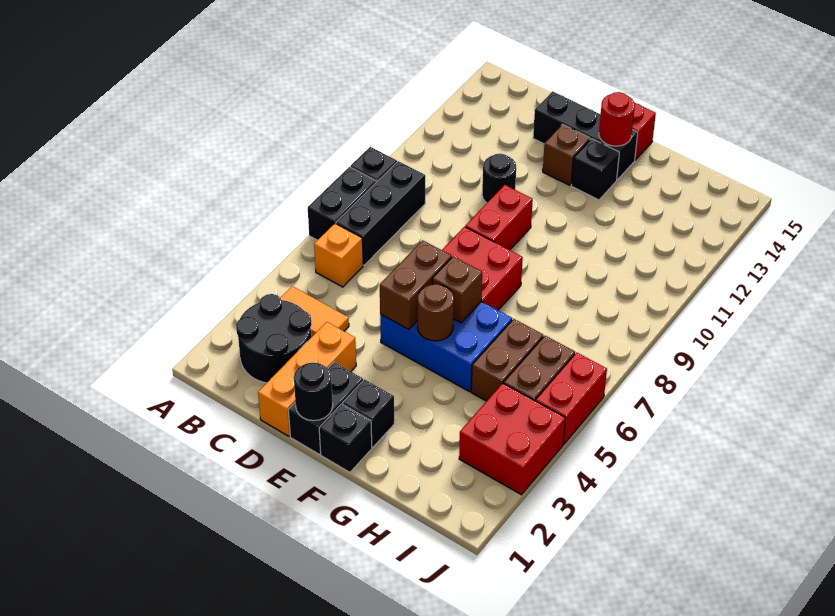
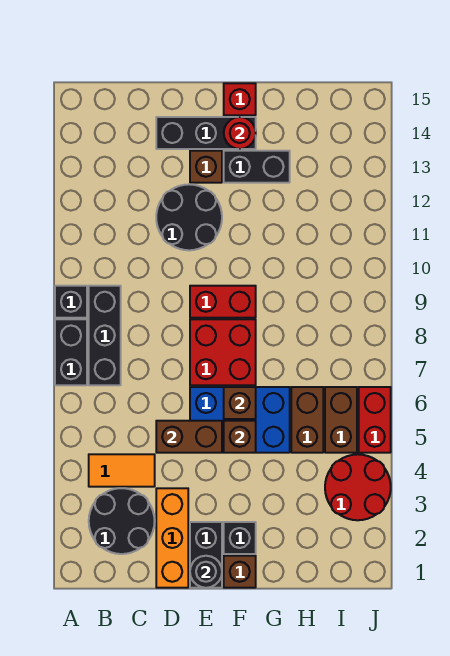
orange 1x1 brick [314,224,363,287] -> none
black 1x1 round brick [482,154,516,203] -> black 2x2 round brick [156,184,222,250]
brown 1x2 brick [380,240,452,329] -> brown 1x2 brick turned to [156,421,222,453]
red 1x2 brick [465,185,533,250] -> red 1x2 brick turned to [190,286,256,318]
black 1x1 brick [319,404,372,472] -> brown 1x1 brick [224,556,256,588]
brown 1x1 round brick [418,284,454,341] -> brown 1x1 brick [224,421,256,453]
black 1x1 brick [571,139,619,200] -> black 1x2 brick [224,151,290,183]
red 2x2 brick [459,383,565,495] -> red 2x2 round brick [325,454,391,520]

